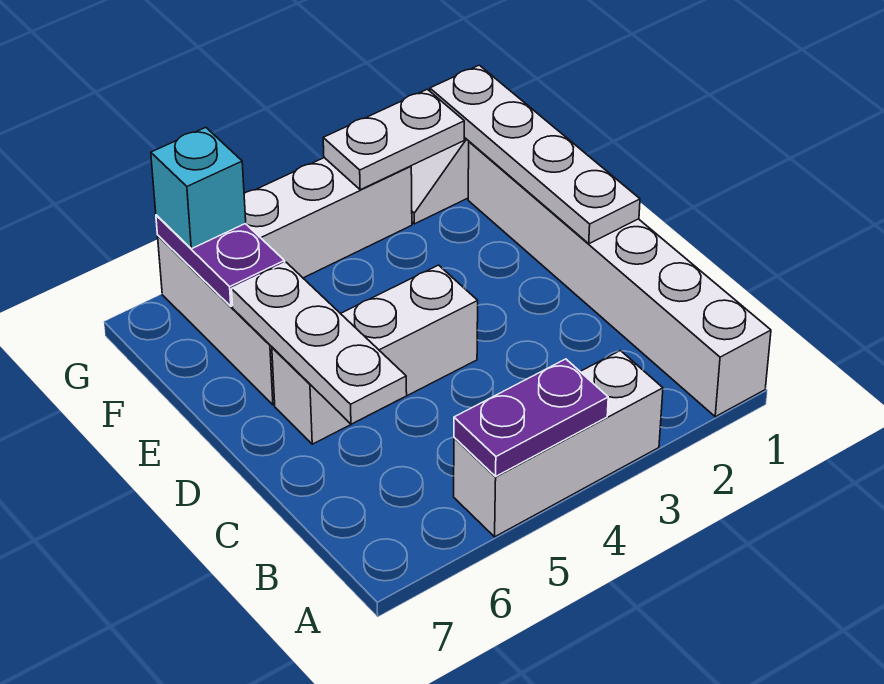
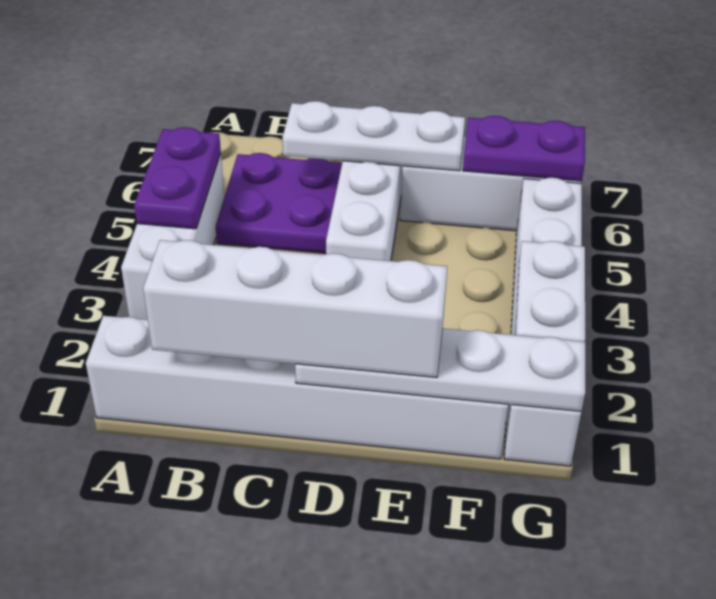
none -> white 1x4 brick [143,240,447,377]
none -> purple 2x2 plate [216,153,342,253]
cyan 1x1 brick [151,127,246,249] -> none

